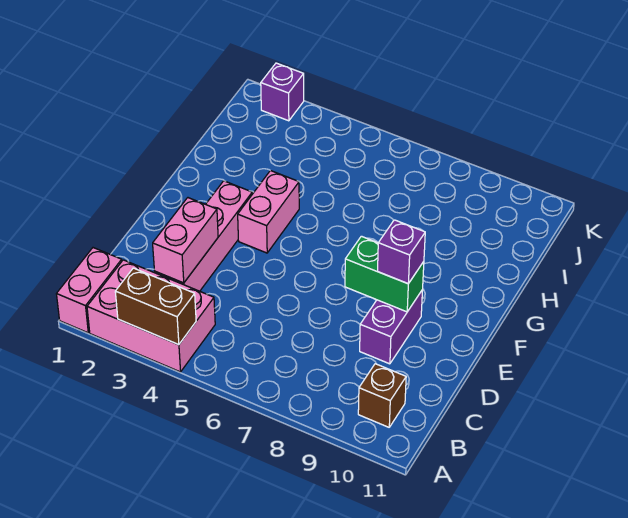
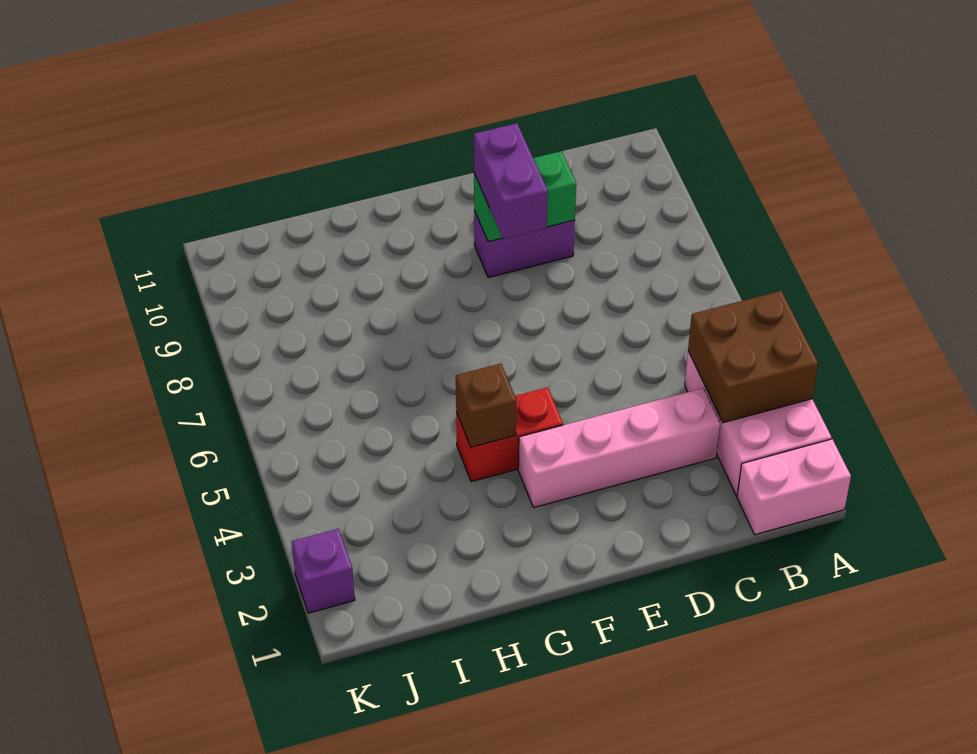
brown 1x2 brick [115,268,196,345] -> brown 2x2 brick [688,291,818,423]
brown 1x1 brick [358,364,406,427] -> brown 1x1 brick moved to [456,364,516,447]
pink 1x2 brick [153,198,218,283] -> none
green 1x2 brick [345,236,424,312] -> green 1x2 brick turned to [474,151,576,242]
purple 1x1 brick [378,220,425,284] -> purple 1x2 brick [474,123,548,239]
pink 1x2 brick [238,171,299,253] -> red 1x2 brick [456,387,563,482]

